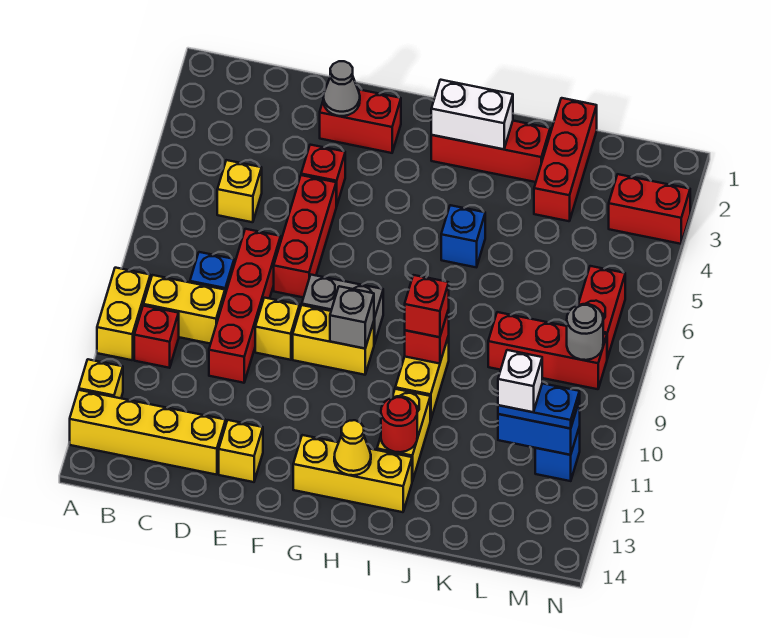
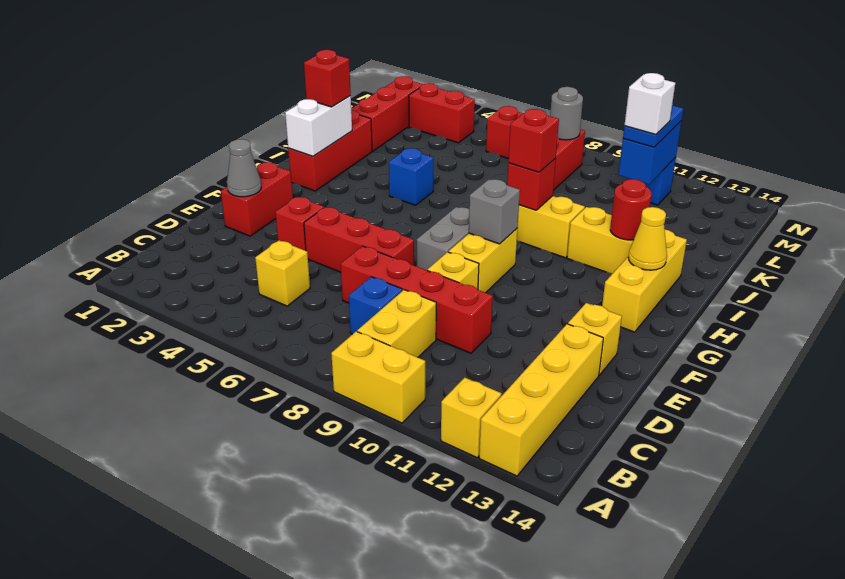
red 1x1 brick [134,306,179,368] -> red 1x1 brick moved to [304,50,351,107]
red 1x3 brick [534,98,597,221] -> red 1x3 brick turned to [351,76,423,151]
red 1x2 brick [609,174,690,244] -> red 1x2 brick turned to [409,83,475,143]

